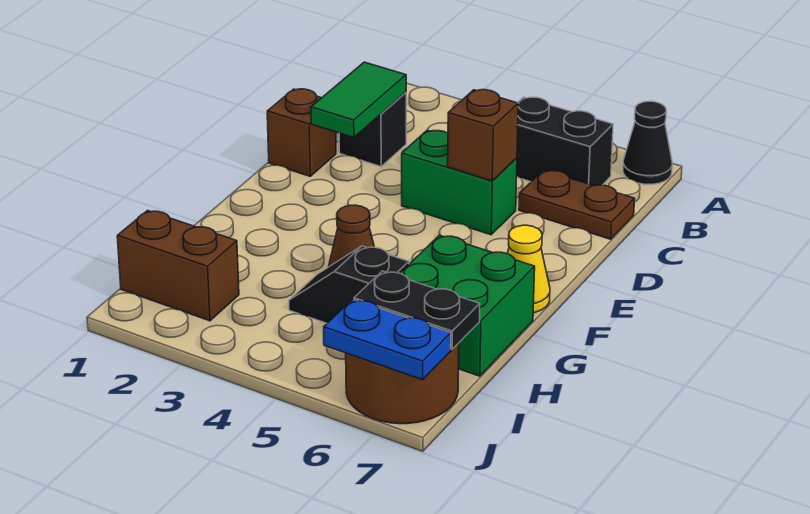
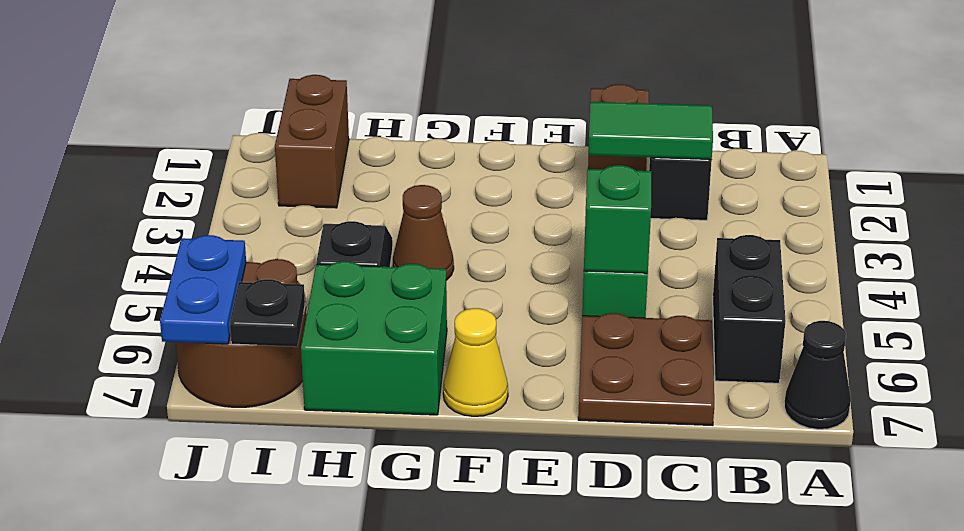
brown 1x2 plate [519,170,635,239] -> brown 2x2 plate [578,313,714,426]
brown 1x1 brick [448,90,518,181] -> green 1x1 brick [584,165,651,273]
black 1x2 plate [354,271,480,350] -> black 1x1 plate [230,279,305,347]

